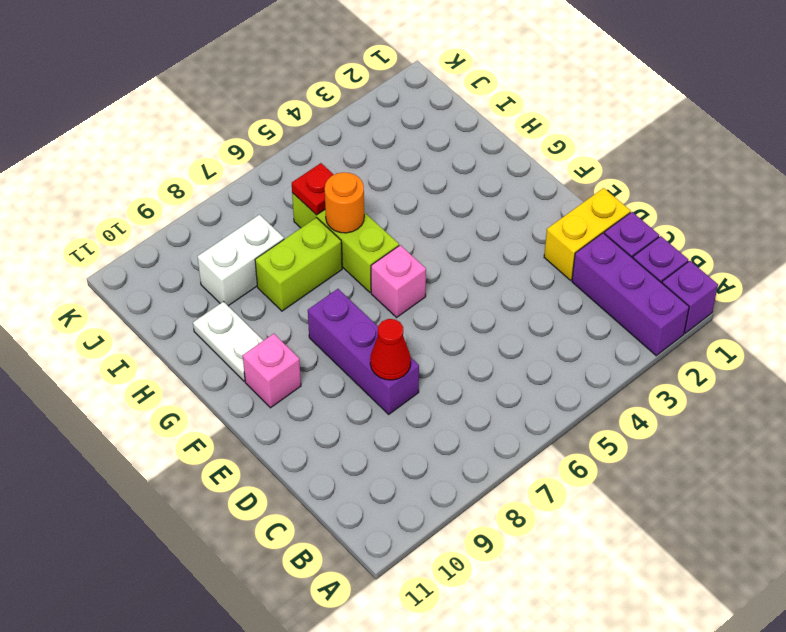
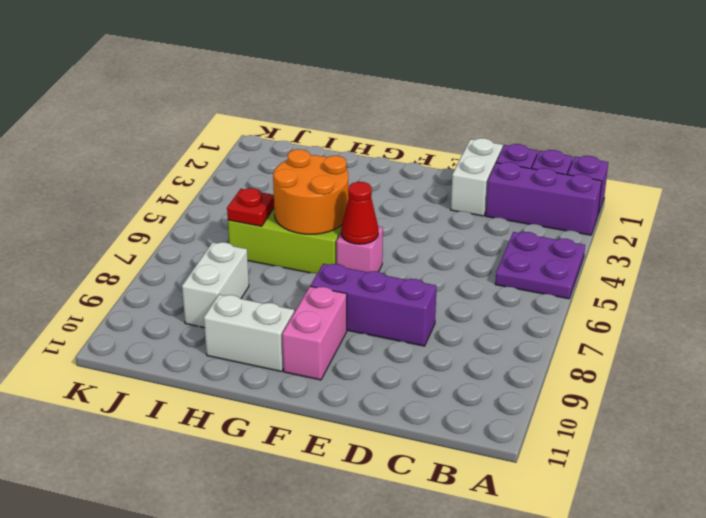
none -> purple 2x2 plate [495,232,585,299]
yellow 1x2 brick [544,188,630,280] -> white 1x2 brick [451,138,503,216]
red 1x1 cone [370,319,411,380] -> red 1x1 cone moved to [341,182,378,244]
pink 1x1 brick [243,334,301,408] -> pink 1x2 brick [282,286,347,380]
white 1x2 plate [193,302,263,381] -> white 1x2 brick [204,294,294,372]
orange 1x1 round brick [325,172,364,233] -> orange 2x2 round brick [273,149,349,234]
lime 1x2 brick [255,218,342,311] -> none

